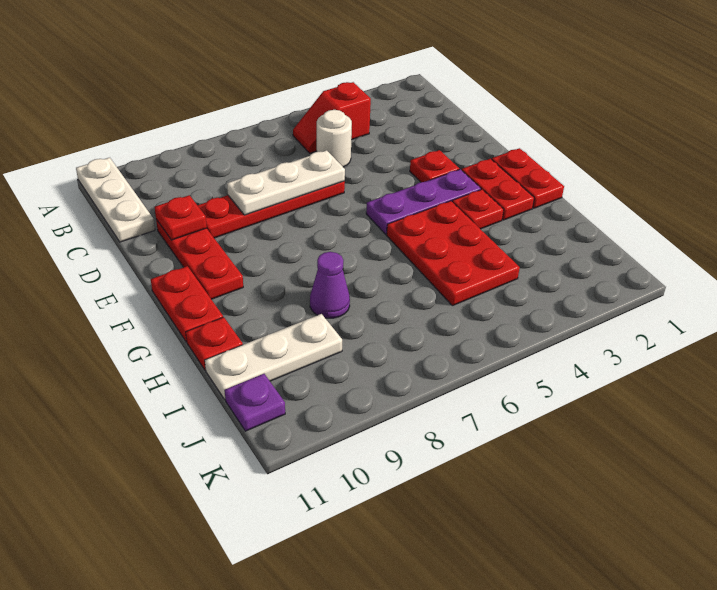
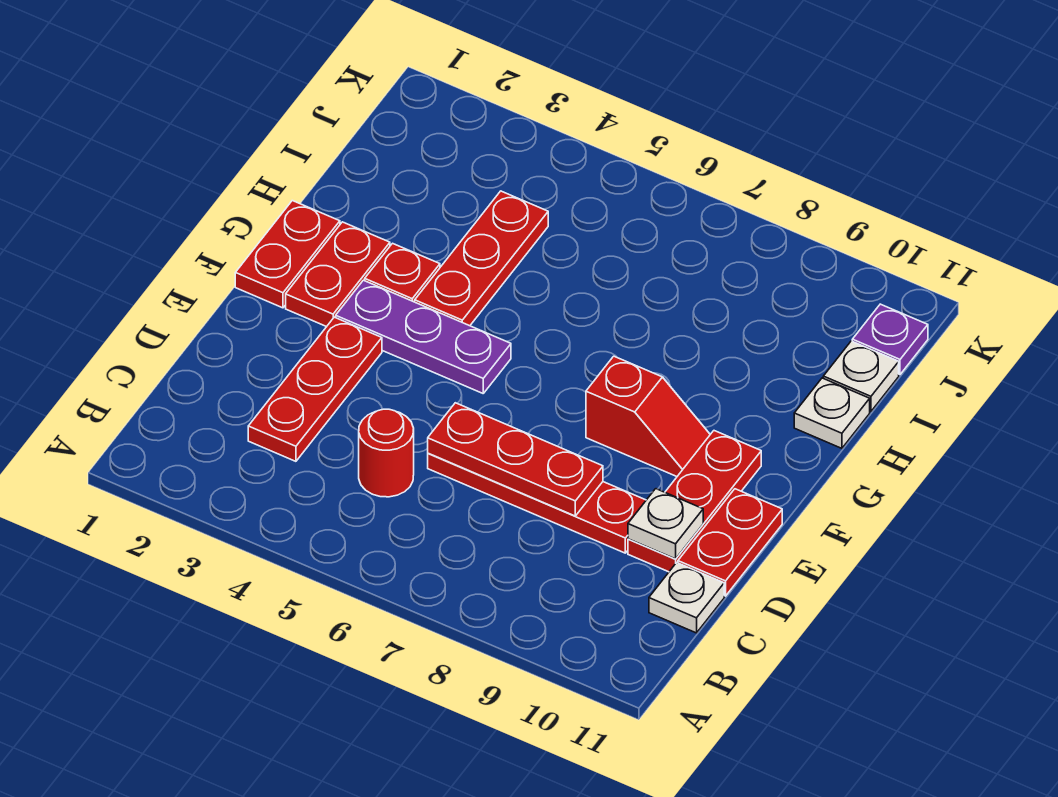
white 1x3 plate [76,158,155,242] -> white 1x1 plate [649,563,724,633]
red 1x2 slope [293,82,371,153] -> red 1x2 slope moved to [586,356,710,476]
white 1x1 round brick [317,110,352,167] -> red 1x1 round brick [359,409,414,497]
white 1x3 plate [227,150,345,215] -> red 1x3 plate [428,403,603,516]
red 1x1 plate [155,195,207,240] -> white 1x1 plate [628,489,703,559]
red 1x1 plate [410,150,459,182] -> red 1x3 plate [248,317,382,461]
red 1x2 plate [151,266,223,342] -> red 1x2 plate moved to [678,489,782,596]
red 2x3 plate [387,201,520,306] -> red 1x3 plate [415,191,548,326]
purple 1x1 cone [310,252,350,318] -> none
red 1x1 plate [186,317,243,370] -> white 1x1 plate [794,378,870,448]
white 1x3 plate [205,314,342,400] -> white 1x1 plate [823,341,899,411]

